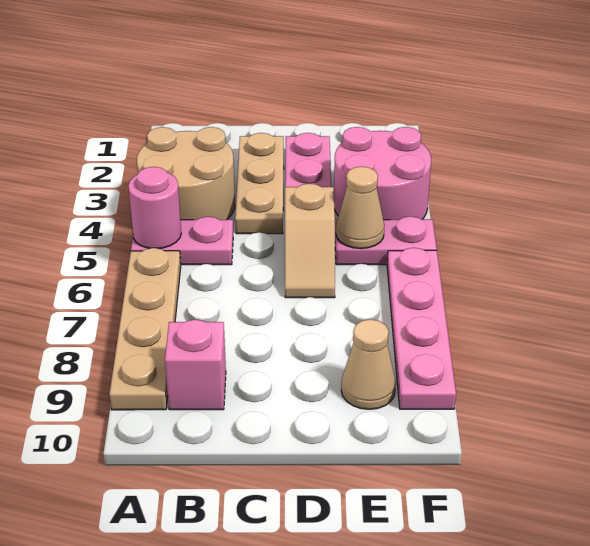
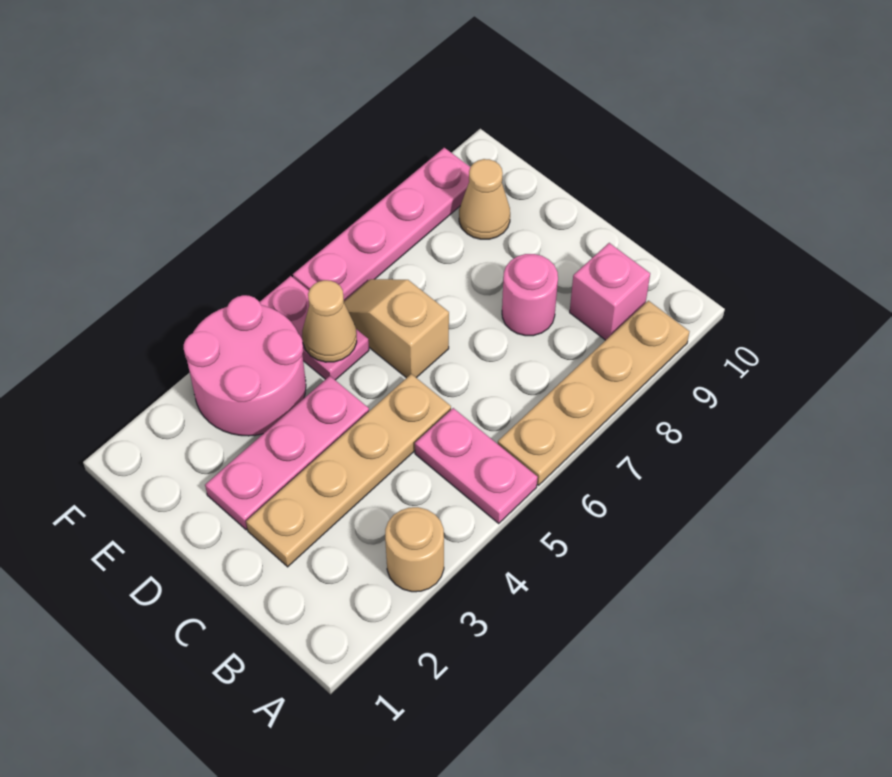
tan 2x2 round brick [137,127,235,220] -> tan 1x1 round brick [385,507,444,592]
pink 1x1 round brick [128,167,181,249] -> pink 1x1 round brick moved to [502,254,558,336]
tan 1x3 plate [235,133,284,234] -> tan 1x4 plate [246,374,451,567]
tan 1x2 slope [285,184,335,298] -> tan 1x2 slope turned to [344,279,449,378]

